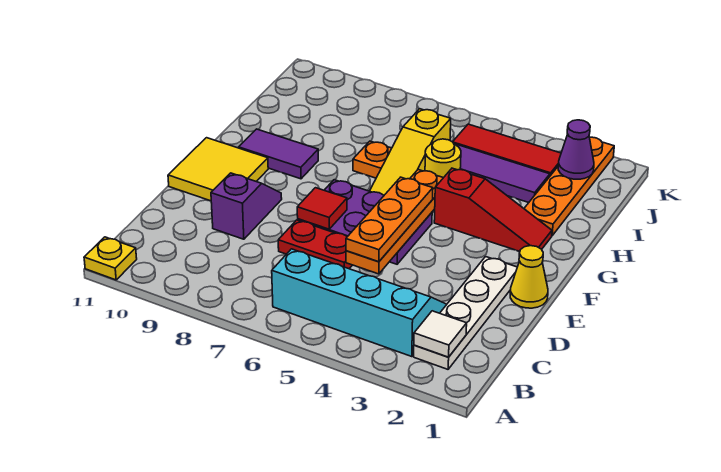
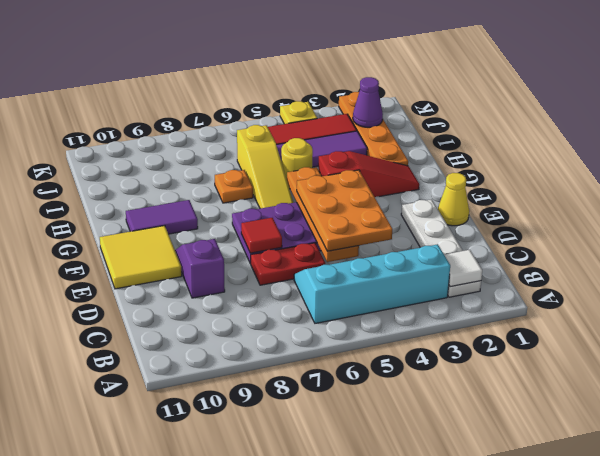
yellow 1x1 plate [84,237,137,280] -> yellow 1x1 plate moved to [280,101,317,124]
orange 1x3 plate [346,177,433,262] -> orange 2x3 plate [297,170,392,251]

